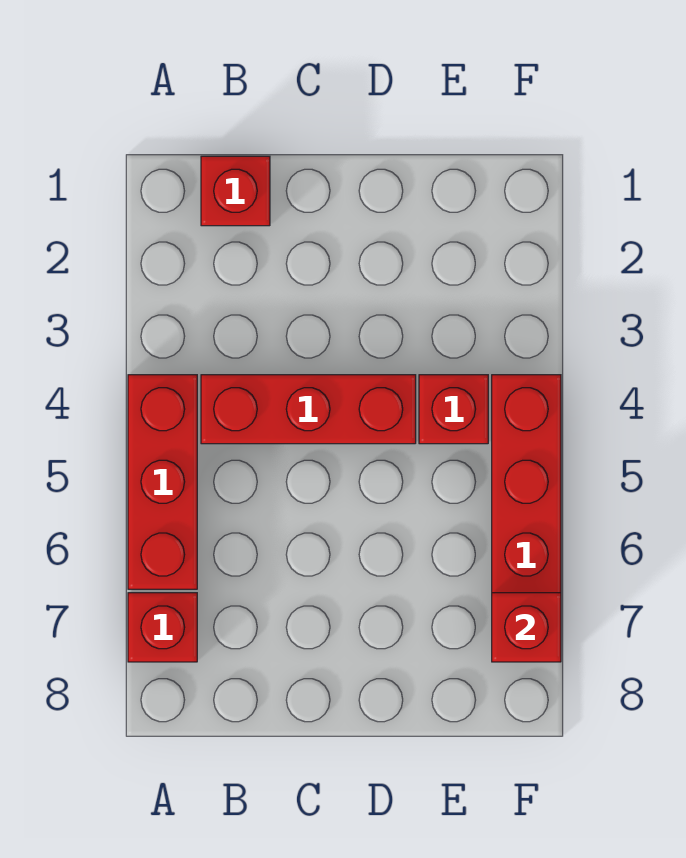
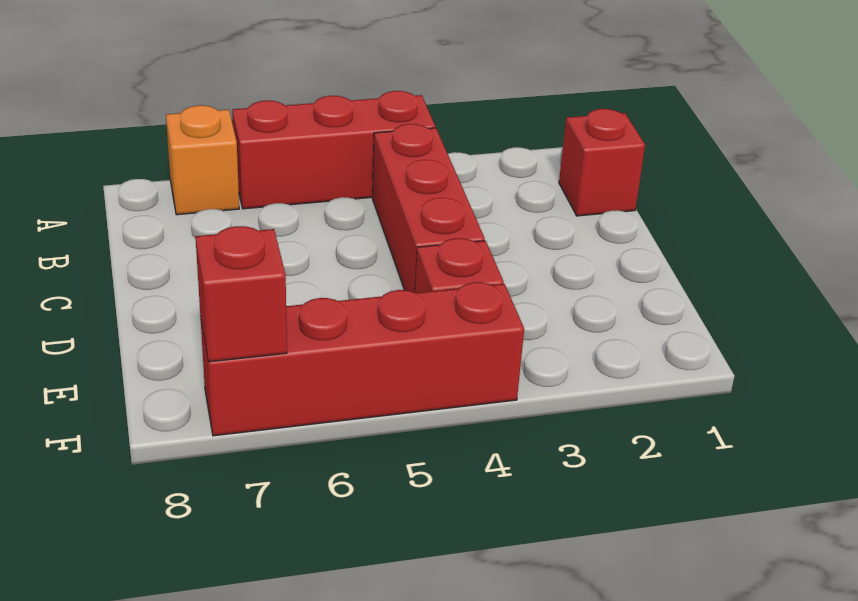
red 1x1 brick [128,593,197,662] -> orange 1x1 brick [166,105,239,215]

